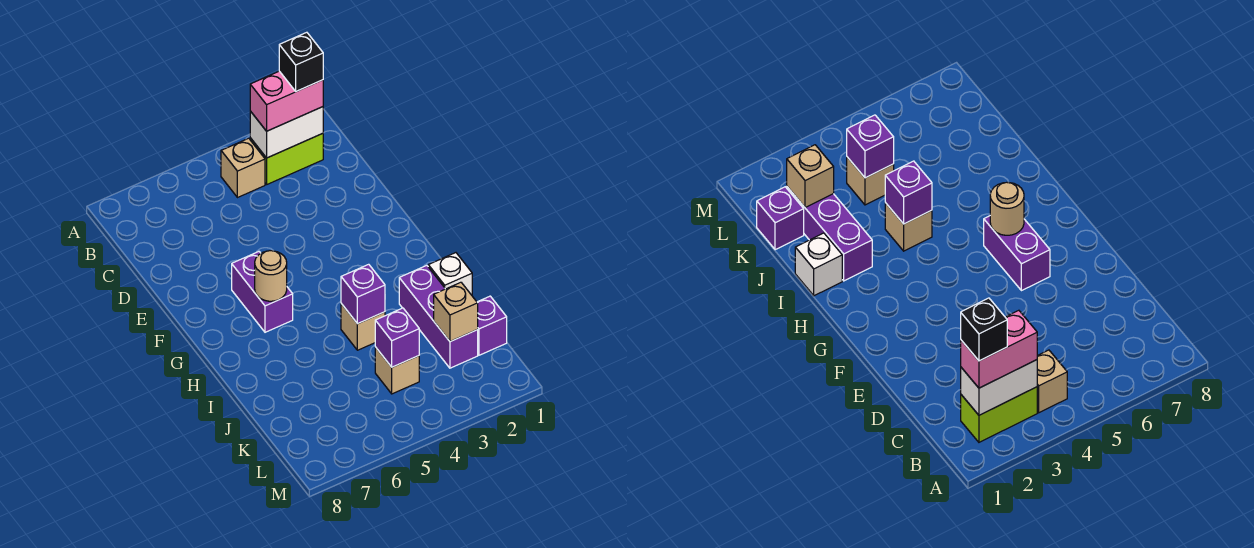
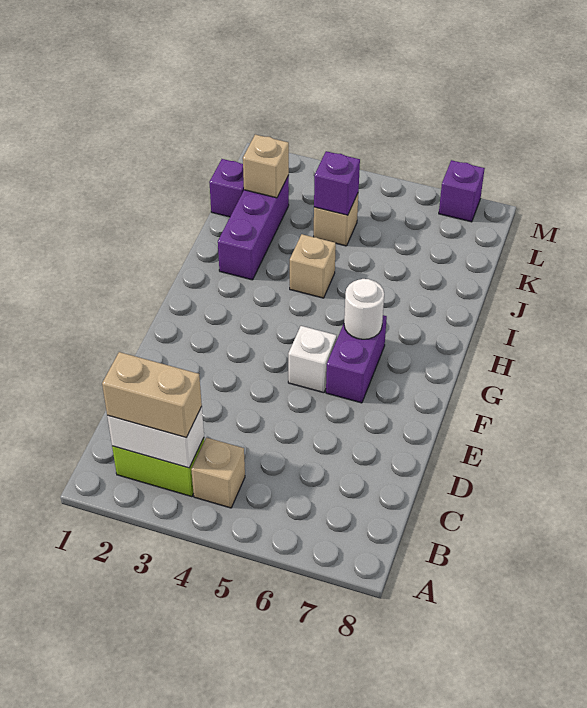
pink 1x2 brick [250,71,323,131] -> tan 1x2 brick [102,352,202,438]
black 1x1 brick [279,32,323,91] -> none
tan 1x1 round brick [255,251,287,301] -> white 1x1 round brick [344,279,384,339]
white 1x1 brick [428,253,472,295] -> white 1x1 brick moved to [288,326,337,393]
purple 1x1 brick [341,264,385,324] -> purple 1x1 brick moved to [439,160,485,222]

